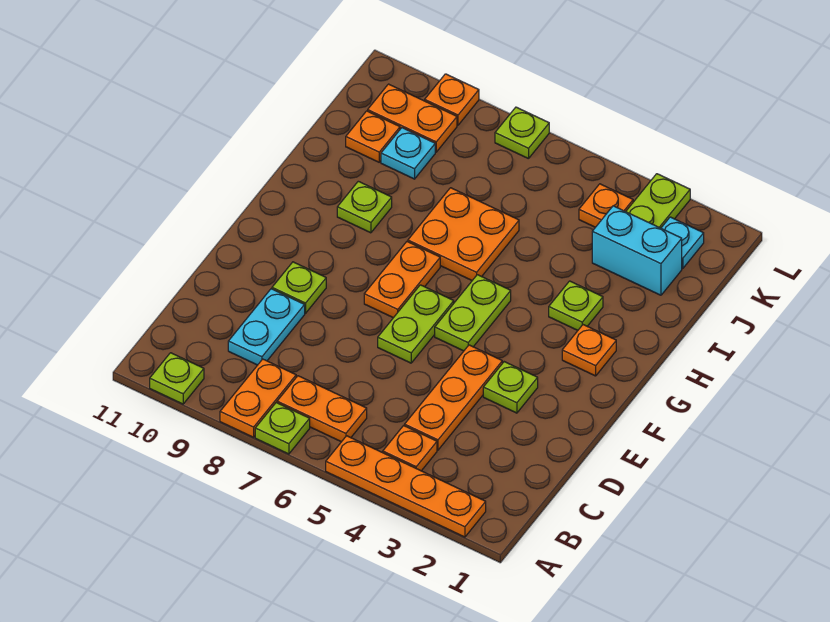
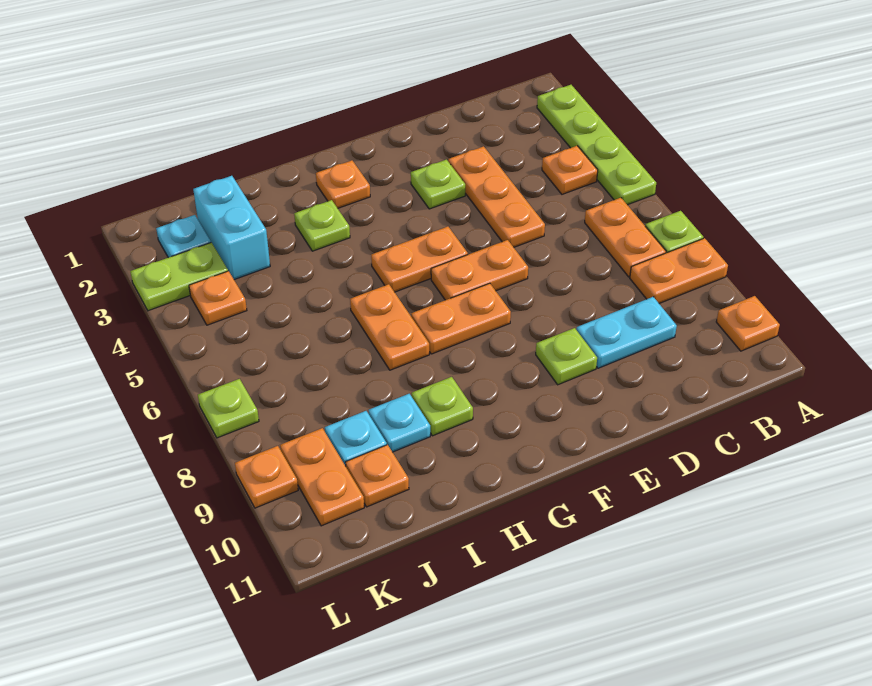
orange 1x4 plate [326,436,486,537] -> lime 1x4 plate [537,85,656,205]
lime 1x1 plate [150,353,204,404] -> orange 1x1 plate [716,296,780,351]
orange 1x3 plate [405,345,502,450] -> orange 1x3 plate turned to [448,146,545,247]
lime 1x2 plate [378,285,454,363] -> orange 1x2 plate [431,240,528,300]
lime 1x2 plate [435,275,511,351] -> orange 1x2 plate [371,227,468,292]
orange 2x2 plate [408,188,519,280] -> orange 1x2 plate [350,284,429,370]
none -> cyan 1x1 plate [369,394,430,452]

